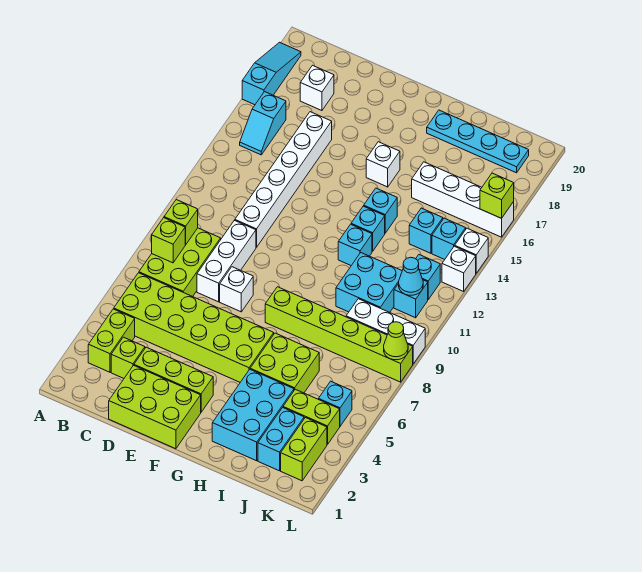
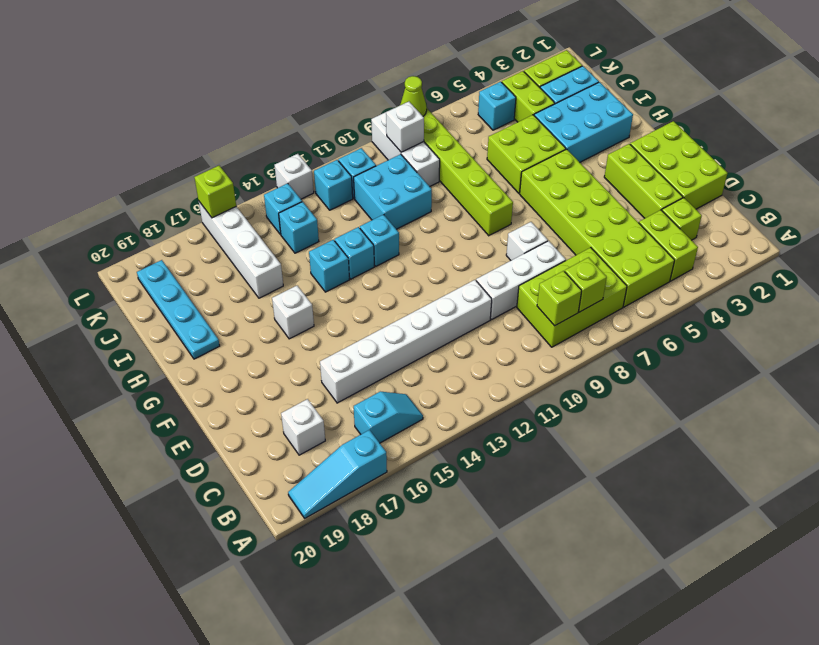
lime 1x2 brick [88,309,135,372] -> lime 1x2 brick turned to [639,210,698,281]
cyan 1x1 cone [399,257,423,295] -> none
white 1x1 brick [455,228,488,273] -> white 1x1 brick moved to [386,102,424,152]

